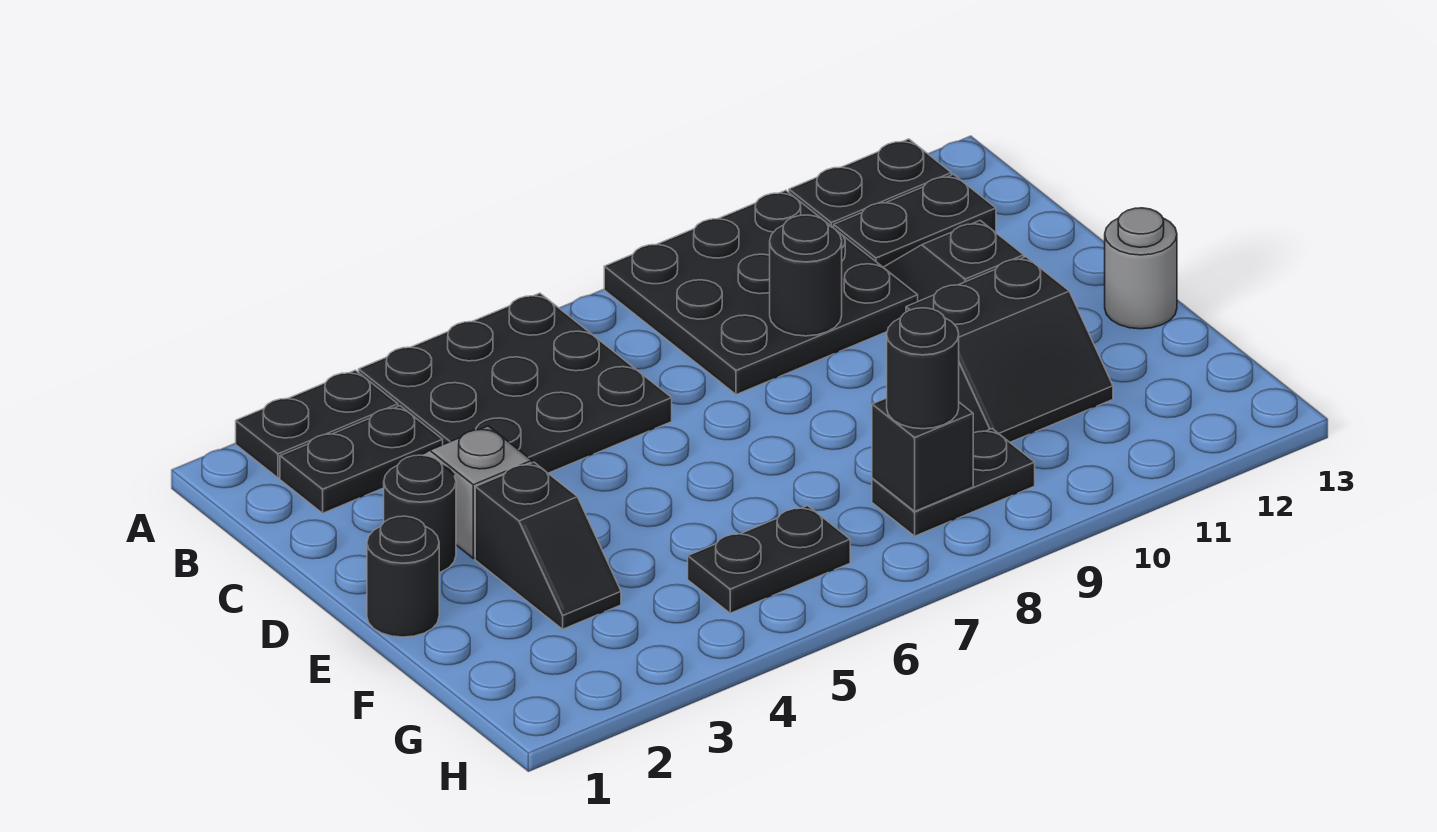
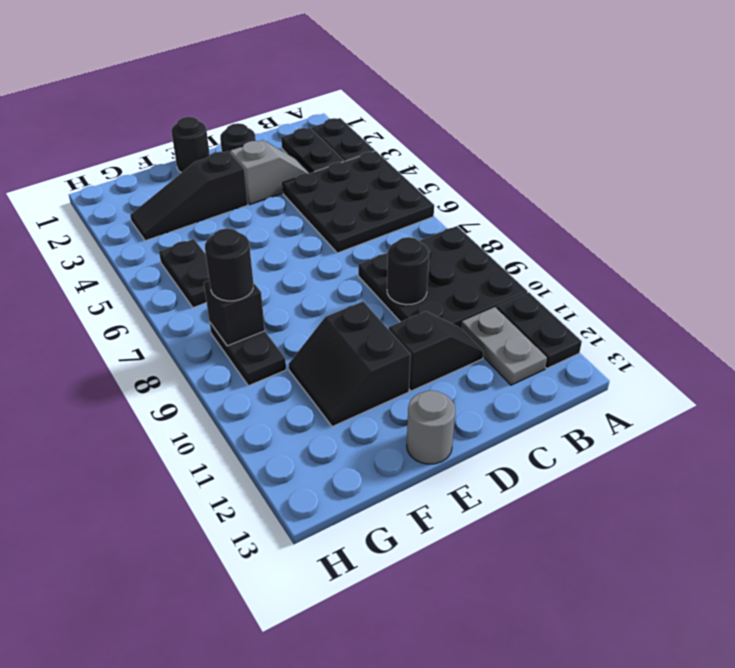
black 1x2 plate [834,174,996,267] -> grey 1x2 plate [461,307,547,385]
black 1x2 slope [475,462,621,629] -> black 1x3 slope [130,151,248,241]

